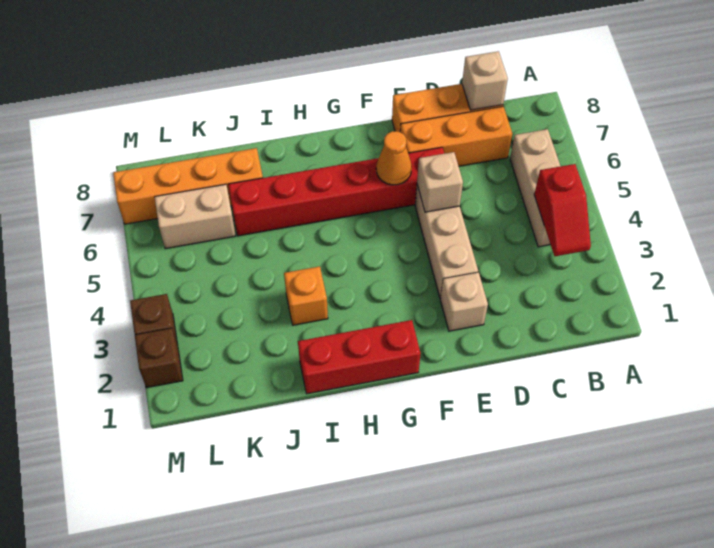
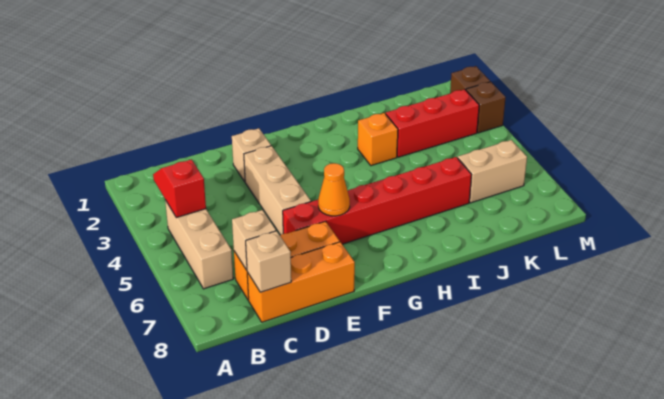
tan 1x1 brick [417,152,463,212] -> tan 1x1 brick moved to [232,210,276,270]
red 1x3 brick [298,320,421,394] -> red 1x3 brick moved to [386,89,479,157]
orange 1x4 brick [113,148,263,224] -> none

